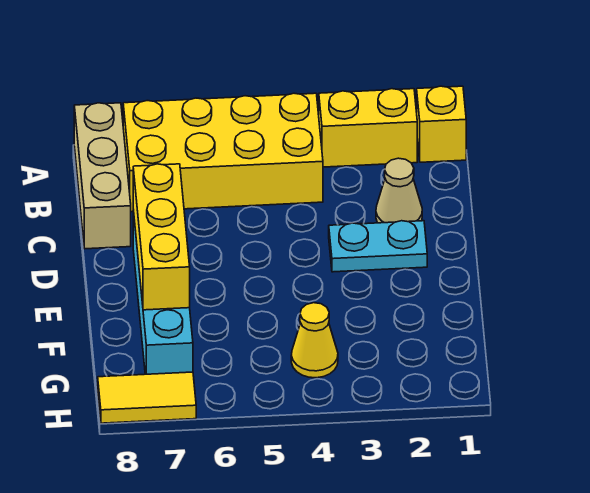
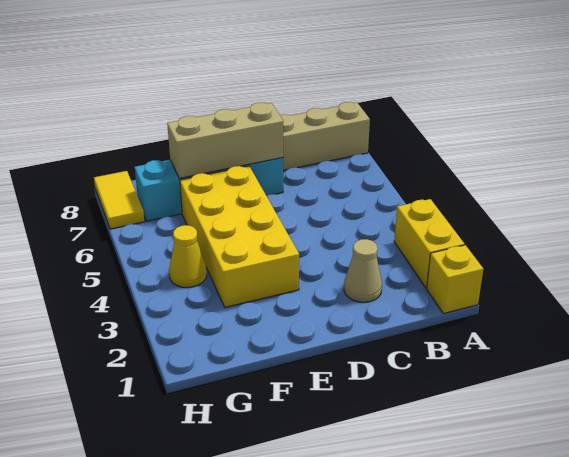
yellow 2x4 brick [123,93,323,212] -> yellow 2x4 brick moved to [180,166,299,307]
cyan 1x2 plate [329,221,427,272] -> none
yellow 1x3 brick [133,164,190,310] -> tan 1x3 brick [167,103,283,178]

